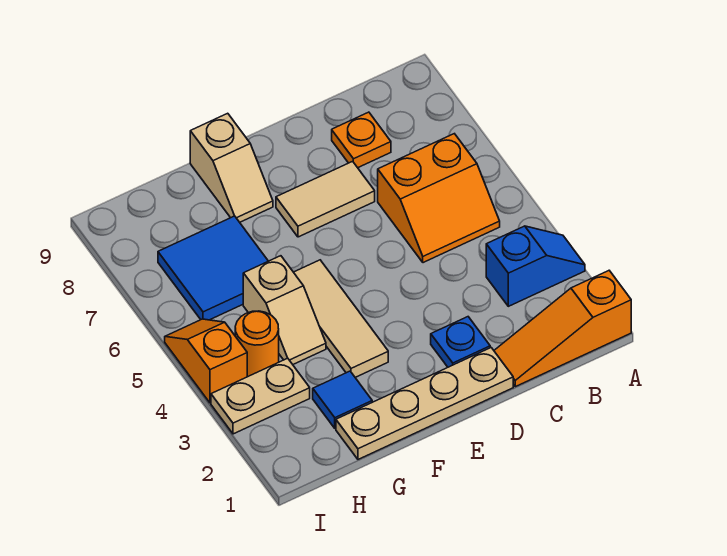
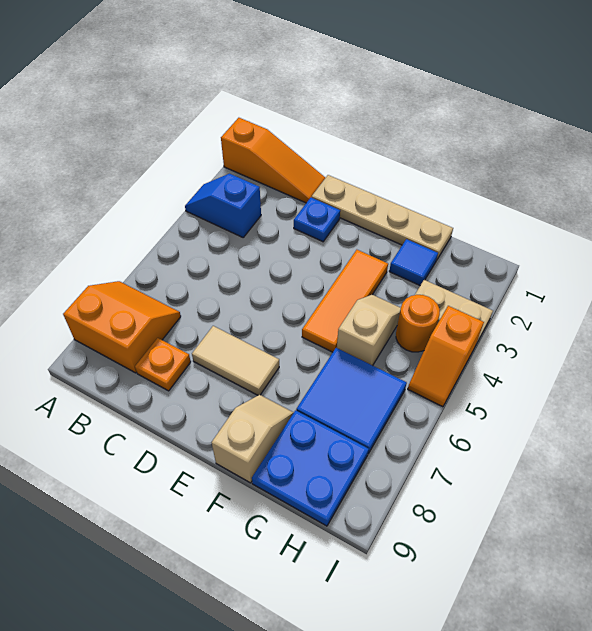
orange 2x2 slope [378,134,500,263] -> orange 2x2 slope moved to [63,281,181,373]
tan 1x3 tile [294,260,388,377] -> orange 1x3 tile [302,250,388,352]
none -> blue 2x2 plate [252,410,369,526]

